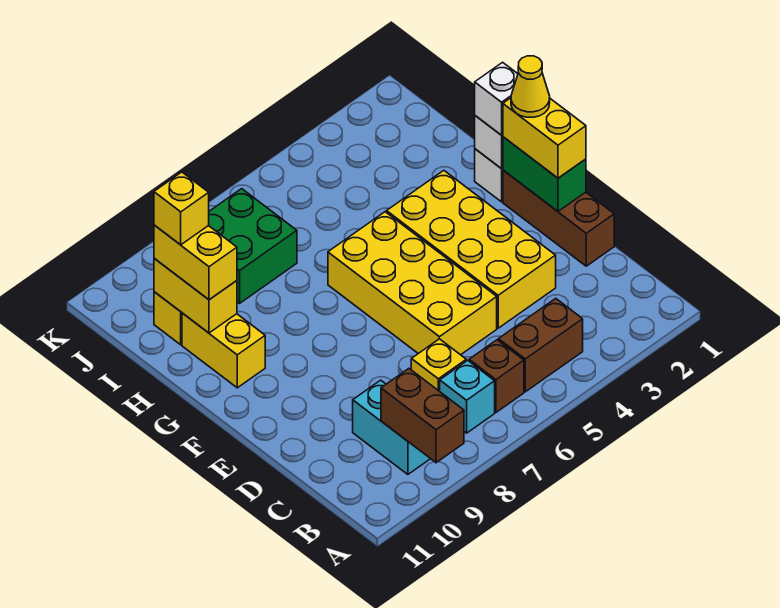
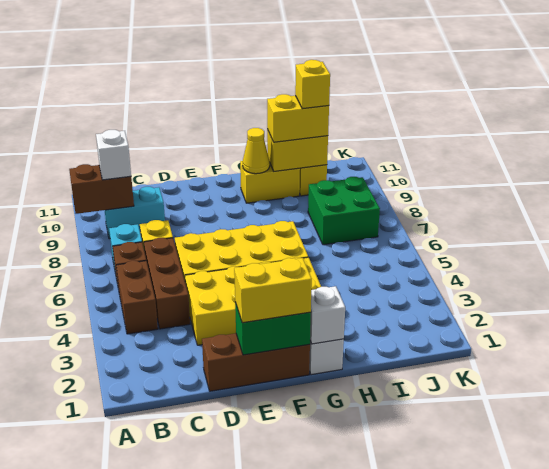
none -> brown 1x3 brick [144,238,190,329]
yellow 1x1 cone [511,56,550,117] -> yellow 1x1 cone moved to [243,128,270,174]
white 1x1 brick [475,62,518,135] -> white 1x1 brick moved to [96,130,131,180]

